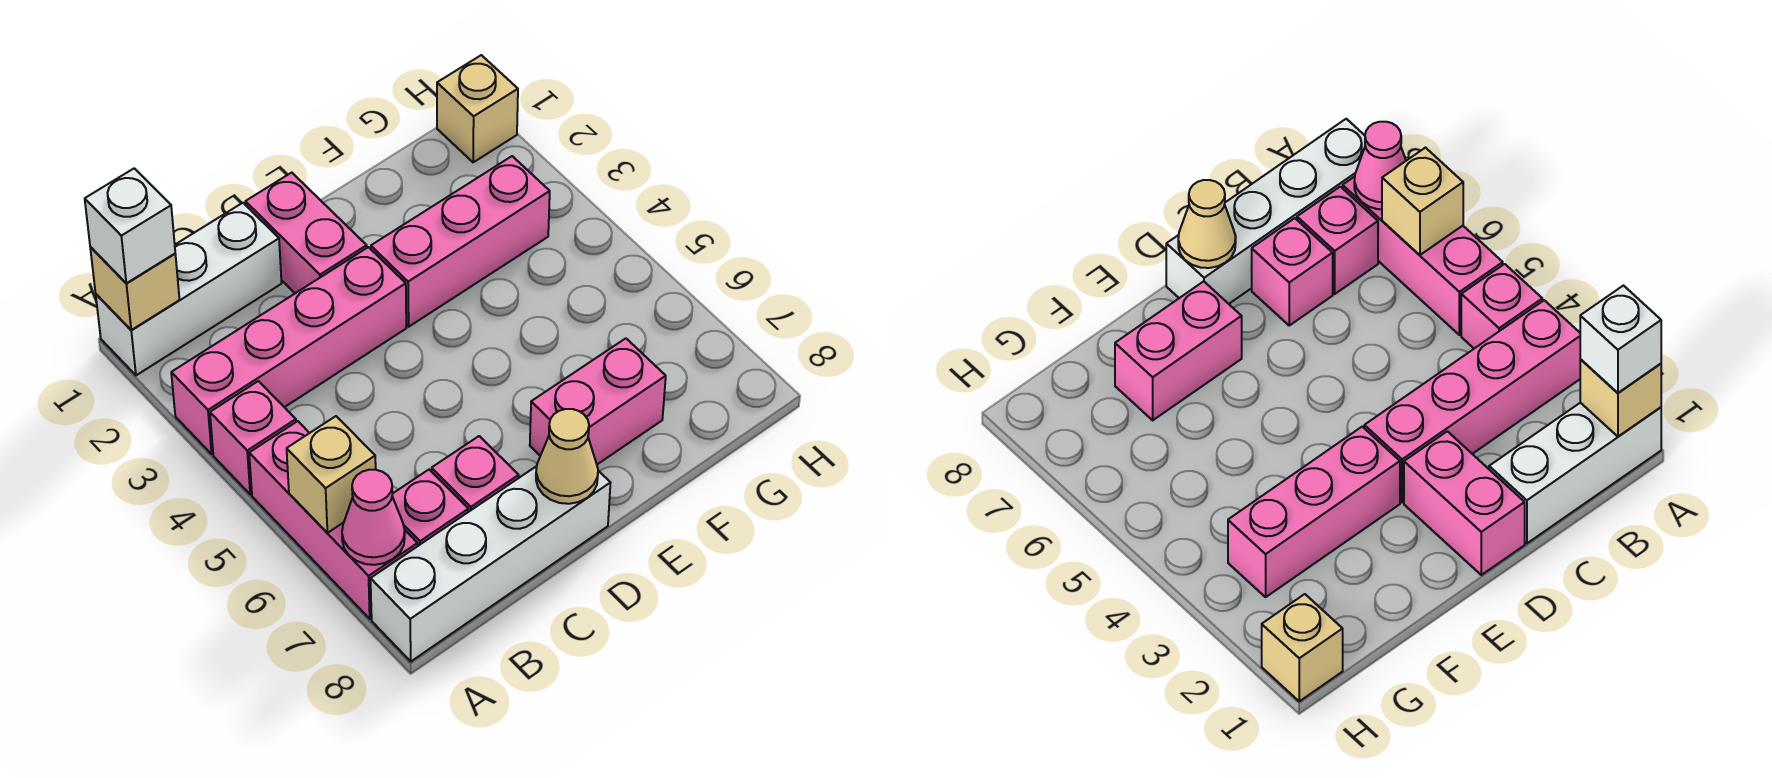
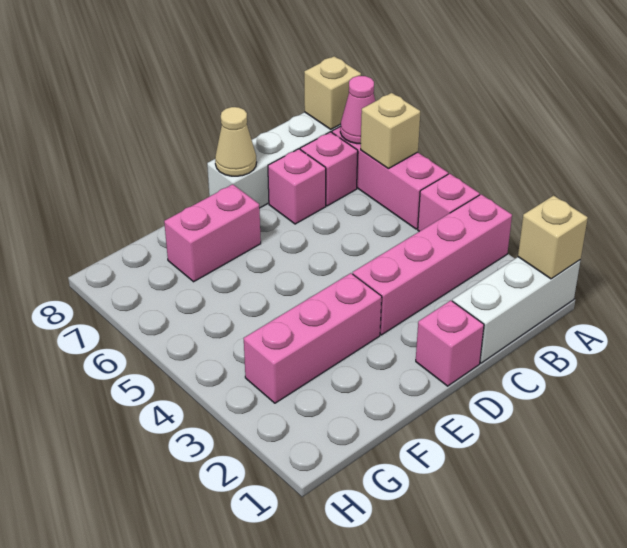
white 1x1 brick [85,168,175,283] -> none
pink 1x2 brick [245,173,367,293] -> pink 1x1 brick [416,300,484,386]
tan 1x1 brick [437,55,518,162] -> tan 1x1 brick moved to [304,56,361,129]

